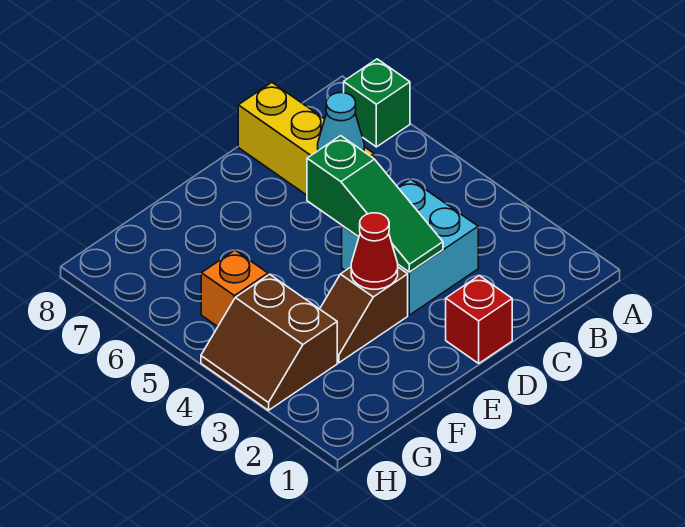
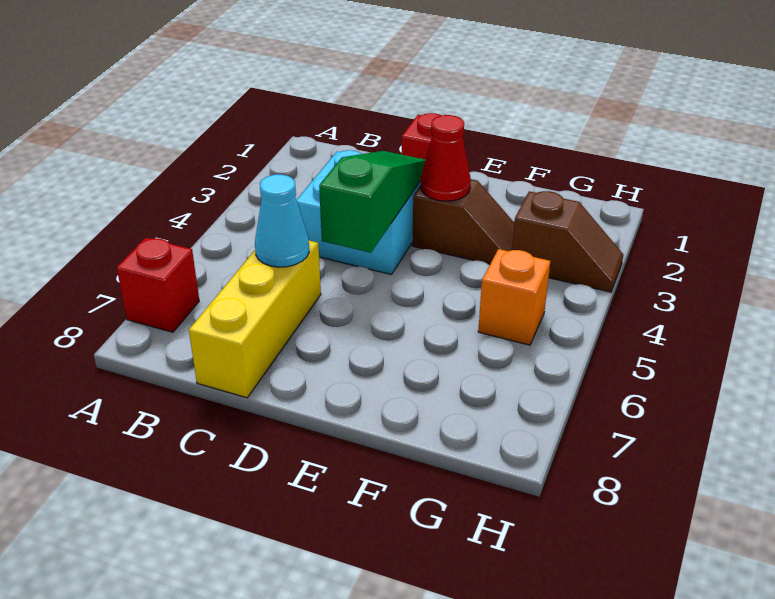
green 1x1 brick [344,59,410,147] -> red 1x1 brick [117,238,199,332]
brown 2x2 slope [201,274,337,410] -> brown 1x2 slope [512,191,623,292]

